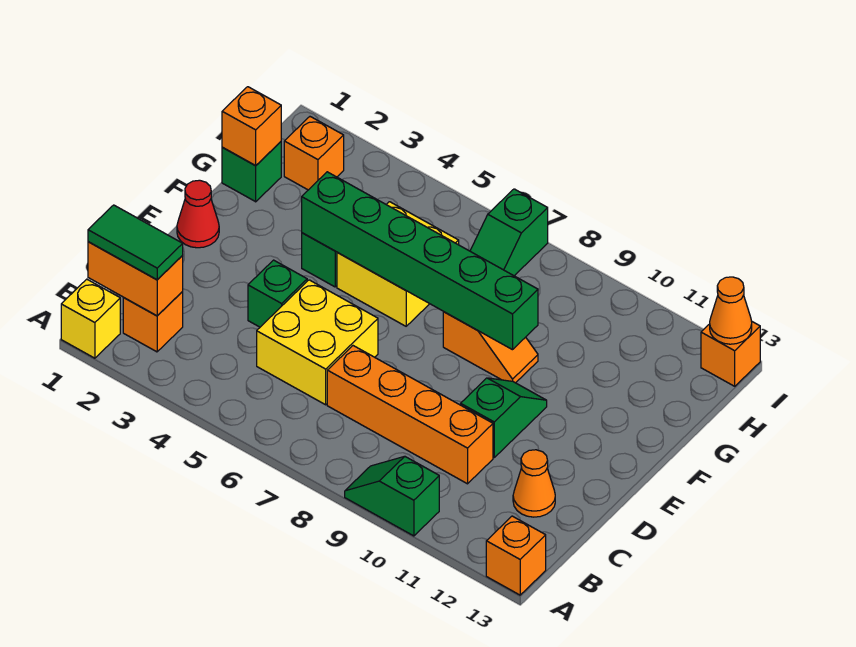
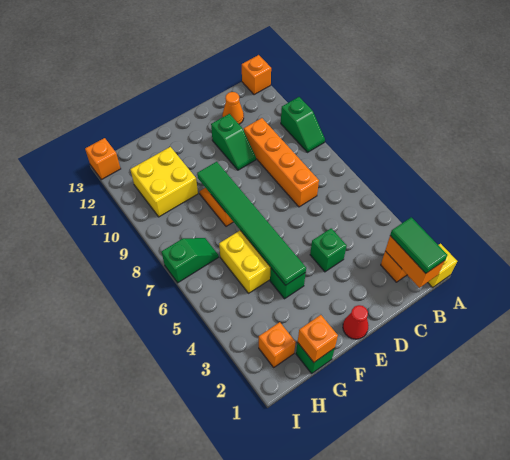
yellow 2x2 brick [257,280,378,405] -> yellow 2x2 brick moved to [130,147,198,217]
green 1x2 slope [461,378,547,457] -> green 1x2 slope turned to [211,114,256,170]
green 1x6 brick [302,172,538,350] -> green 1x6 tile [197,162,306,285]
orange 1x1 cone [710,277,752,344] -> none

